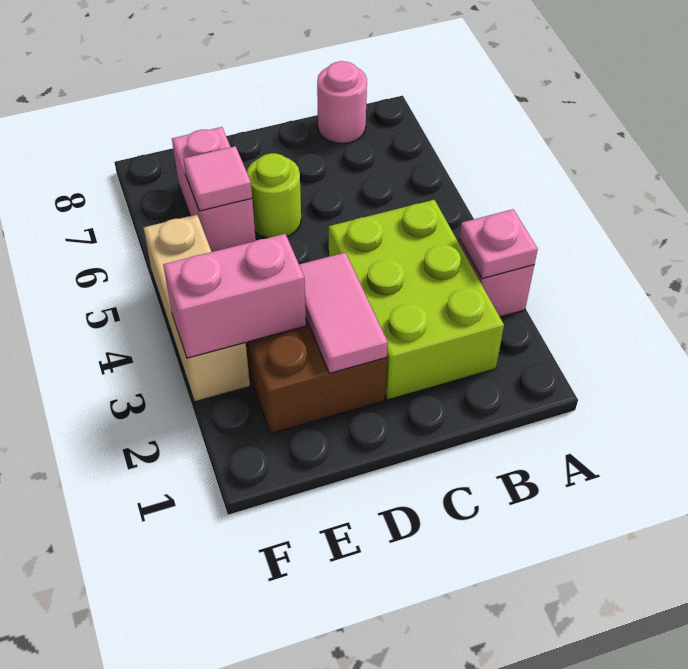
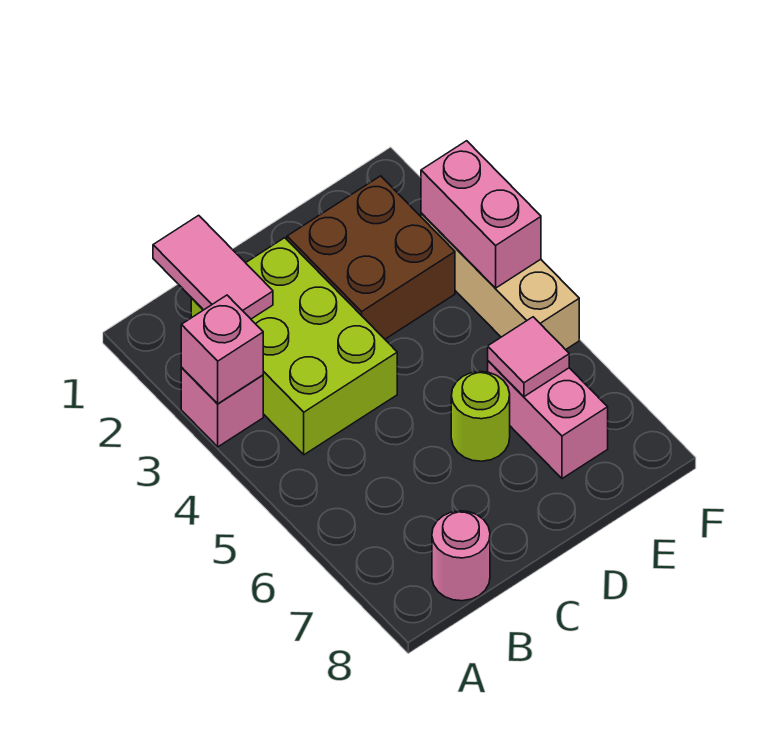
pink 1x1 plate [459,209,538,279] -> pink 1x1 brick [181,295,263,404]
pink 1x2 tile [299,253,388,373] -> pink 1x2 tile moved to [153,215,273,319]
pink 1x2 brick [163,234,306,358] -> pink 1x2 brick turned to [421,141,541,288]

